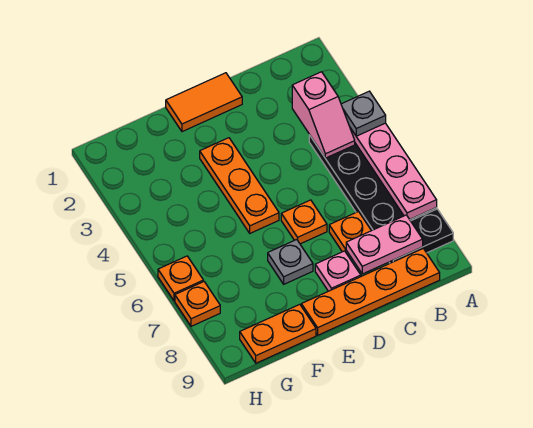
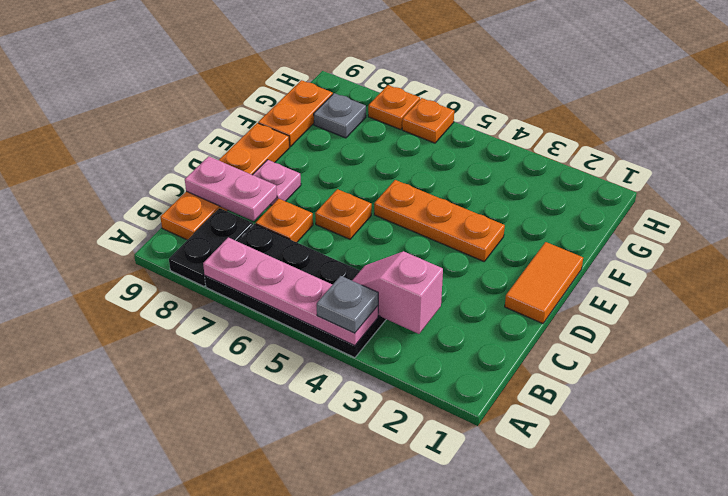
pink 1x2 plate [346,215,423,274] -> pink 1x2 plate turned to [185,156,277,221]
grey 1x1 plate [268,240,313,284] -> grey 1x1 plate moved to [314,93,366,138]

